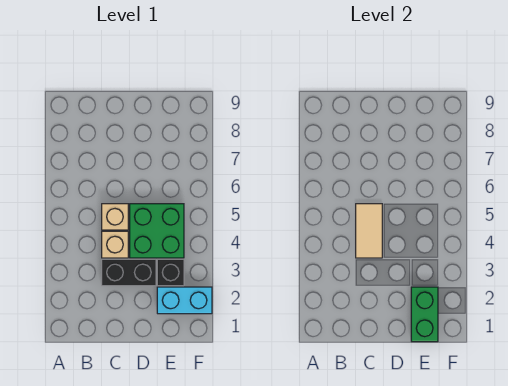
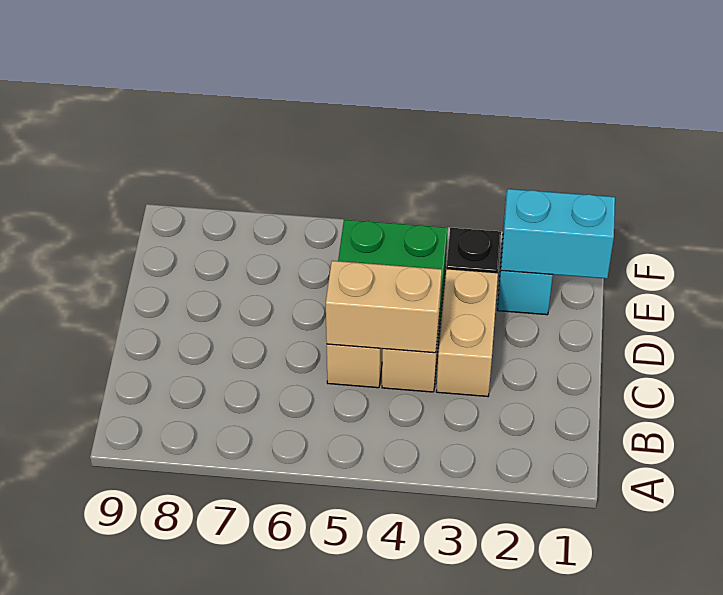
black 1x2 brick [102,259,156,286] -> tan 1x2 brick [436,269,498,397]
tan 1x2 tile [356,204,382,258] -> tan 1x2 brick [326,261,442,353]
green 1x2 brick [411,287,438,342] -> cyan 1x2 brick [501,189,615,279]

